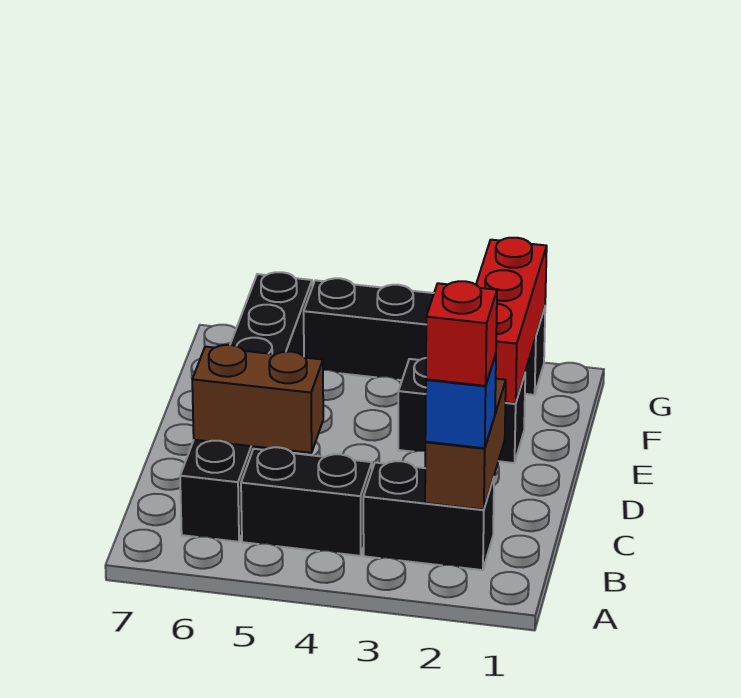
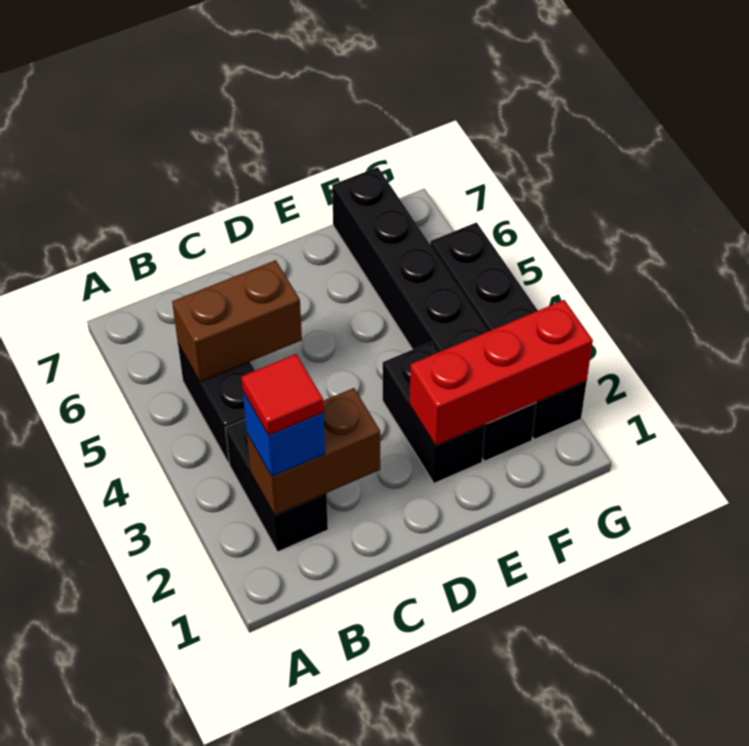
red 1x1 brick [426,281,497,386] -> red 1x1 tile [241,354,324,435]
black 1x6 brick [180,272,312,542] -> black 1x6 brick turned to [332,167,536,461]
brown 1x2 brick [192,345,323,453] -> brown 1x2 brick turned to [172,260,302,382]

